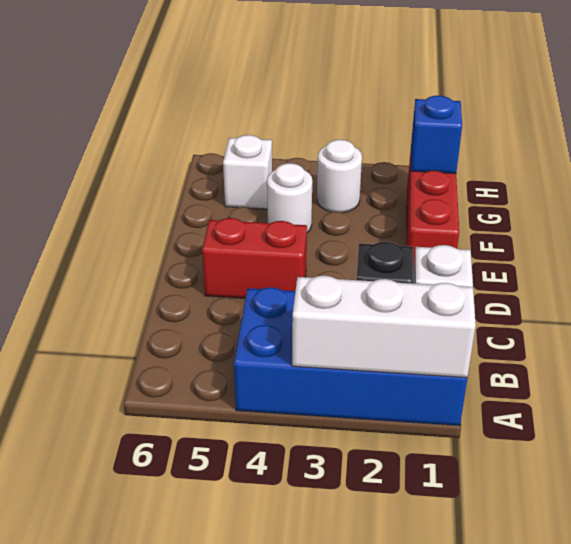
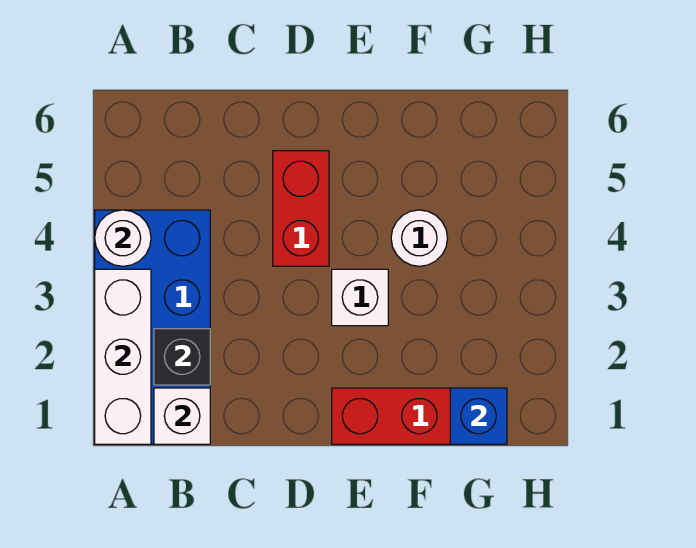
white 1x1 round brick [317,140,362,213] -> white 1x1 round brick moved to [95,210,151,266]
white 1x1 brick [223,135,272,209] -> white 1x1 brick moved to [332,269,388,326]

